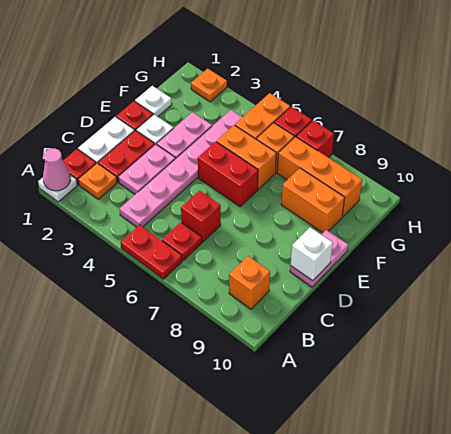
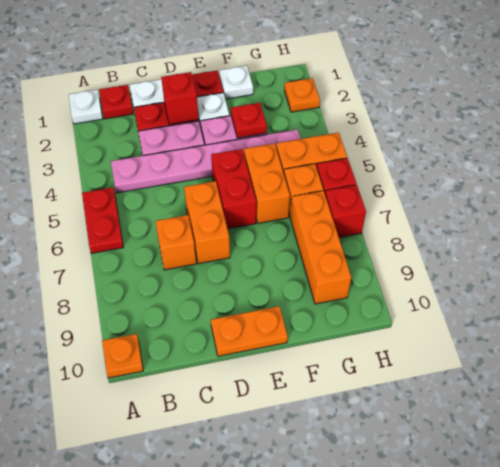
pink 1x1 cone [43,148,70,191] -> none
orange 1x1 plate [78,163,117,199] -> orange 1x1 plate moved to [102,334,143,378]
red 1x1 plate [162,222,202,260] -> red 1x1 plate moved to [231,103,267,138]
orange 1x1 brick [229,256,270,309] -> orange 1x1 brick moved to [155,215,196,270]
red 1x1 brick [181,191,221,242] -> red 1x1 brick moved to [161,72,199,124]
pink 1x2 plate [290,230,348,287] -> orange 1x2 plate [211,306,288,356]
white 1x1 brick [291,228,333,281] -> none
orange 1x2 brick [281,168,345,233] -> orange 1x2 brick moved to [184,181,230,264]

